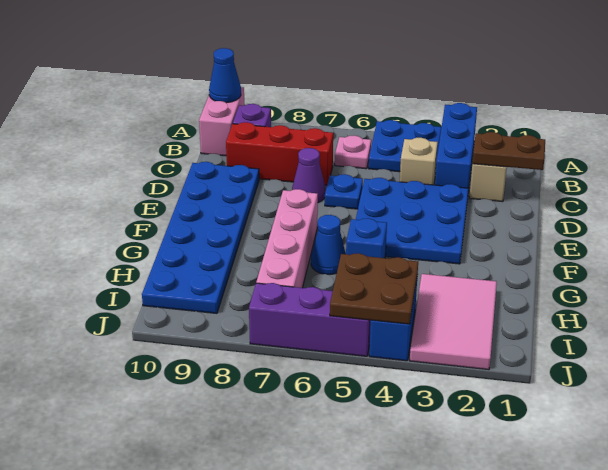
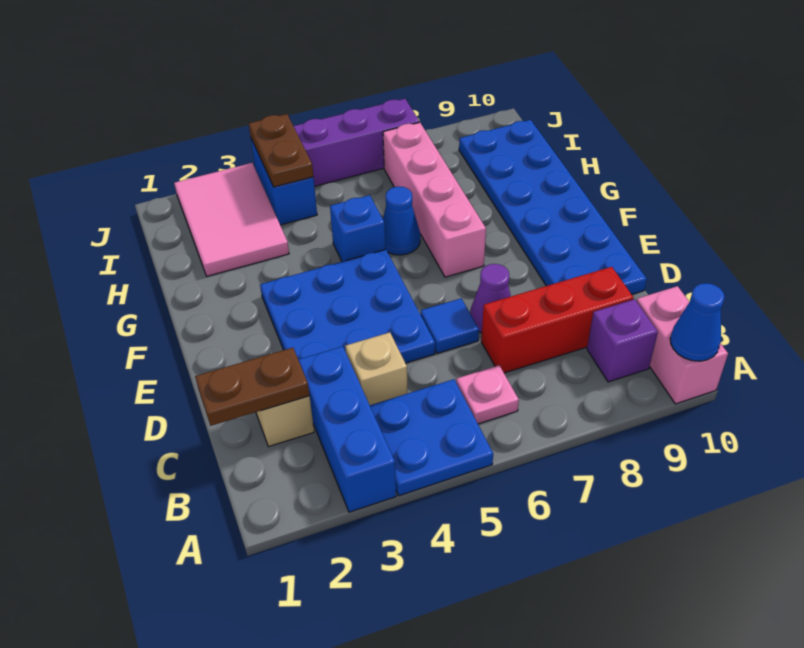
blue 1x1 plate [325,174,363,209] -> blue 1x1 tile [421,298,479,353]
brown 2x2 plate [330,253,418,324] -> brown 1x2 plate [249,114,313,187]

